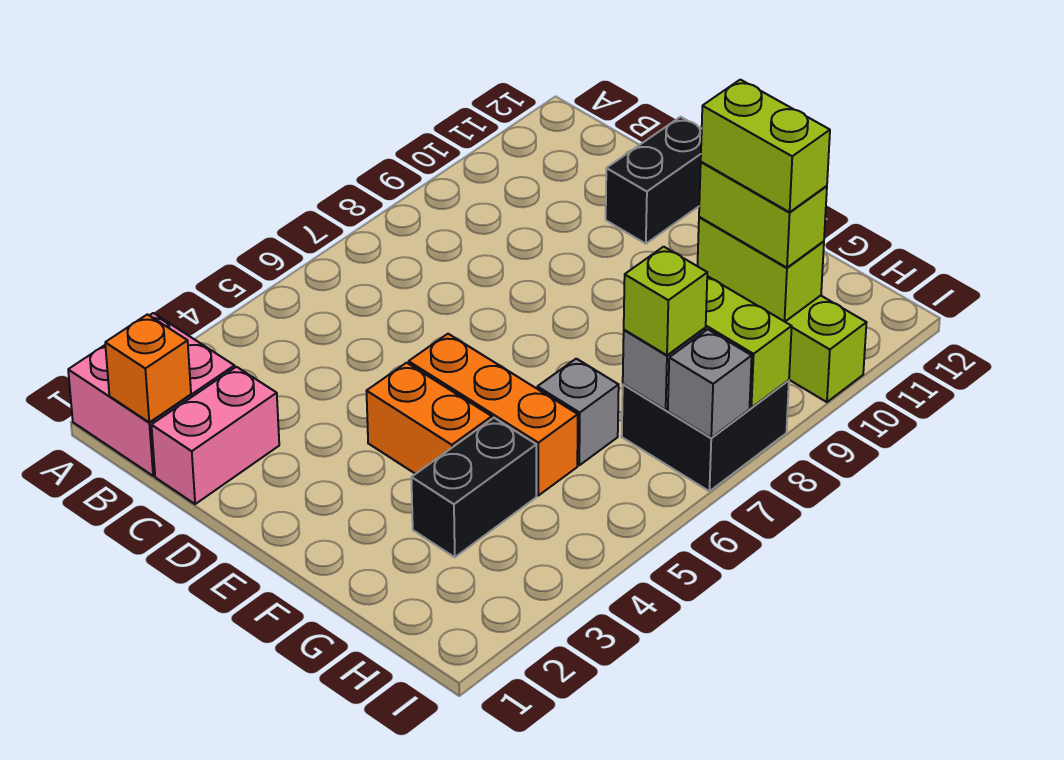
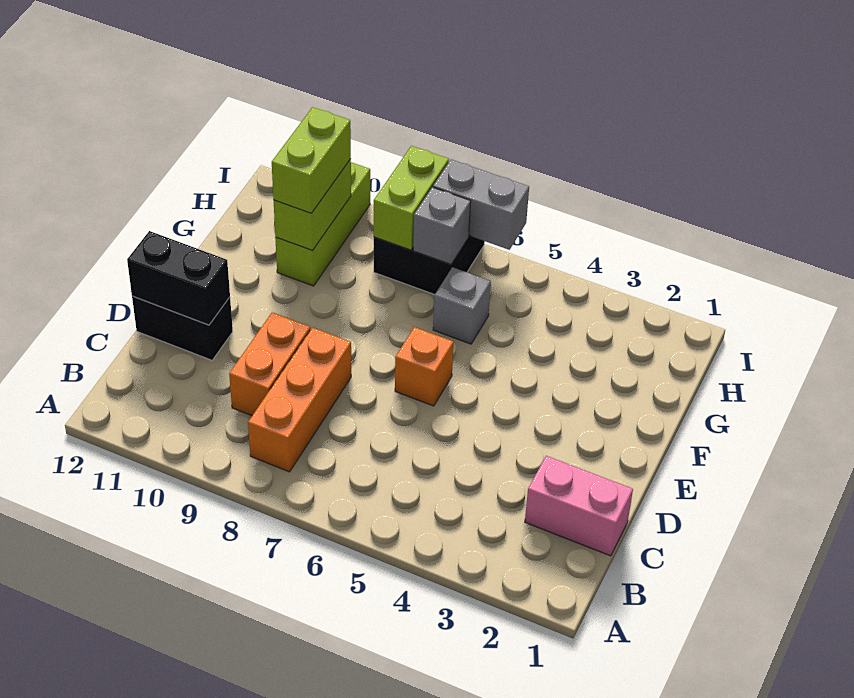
pink 2x2 brick [68,313,235,476] -> none
orange 1x1 brick [105,314,191,422] -> orange 1x1 brick moved to [395,327,454,406]
orange 1x2 brick [367,363,492,474] -> orange 1x2 brick moved to [229,313,310,416]
orange 1x3 brick [409,334,578,496] -> orange 1x3 brick moved to [248,328,351,472]
black 1x2 brick [411,418,536,557] -> black 1x2 brick moved to [127,231,230,325]
lime 1x2 brick [701,80,830,212] -> none
lime 1x1 brick [624,247,707,355] -> none
grey 1x1 brick [668,329,752,438] -> grey 1x2 brick [433,160,529,250]

